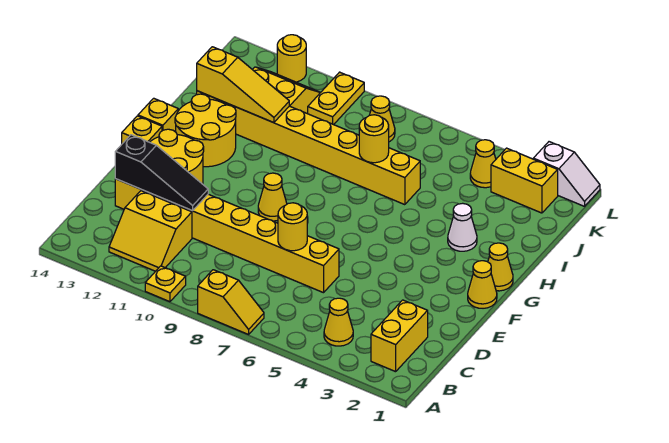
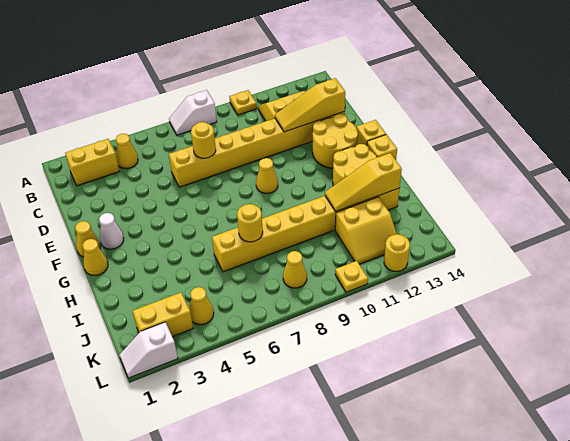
yellow 1x2 slope [198,270,264,334] -> white 1x2 slope [169,90,217,135]
yellow 1x2 brick [371,300,428,372] -> yellow 1x2 brick turned to [65,139,119,186]
black 1x3 slope [115,135,208,211] -> yellow 1x3 slope [275,78,345,132]
white 1x1 cone [448,203,477,251] -> white 1x1 cone moved to [99,213,124,249]
yellow 1x2 plate [308,72,364,125] -> yellow 1x1 plate [335,261,368,292]

